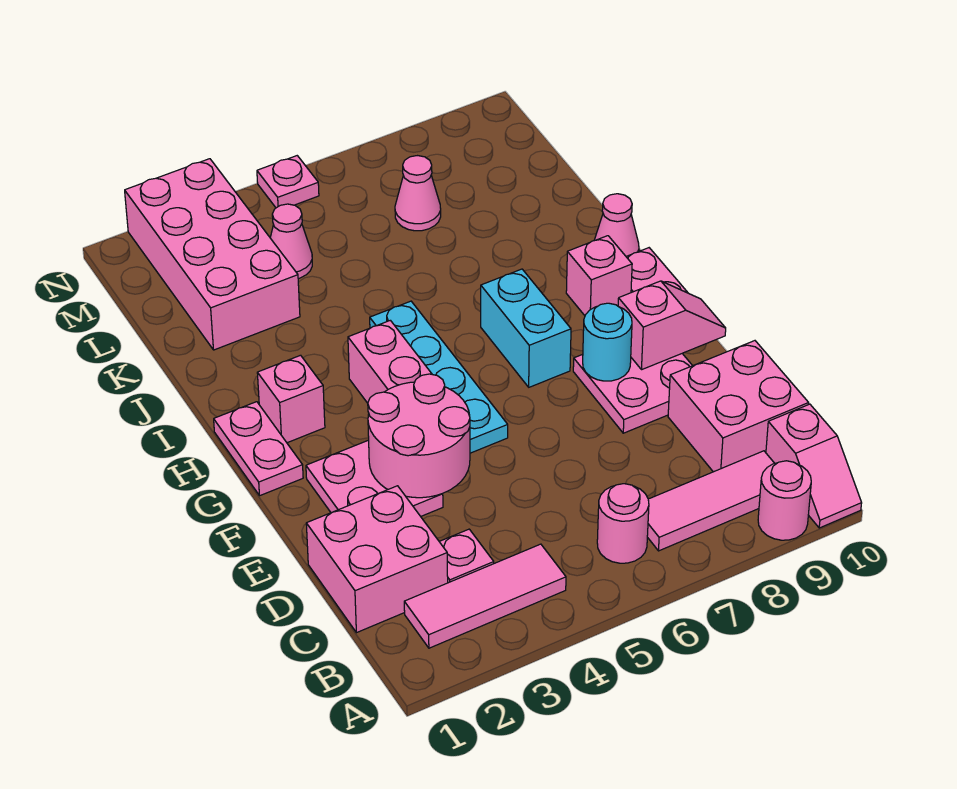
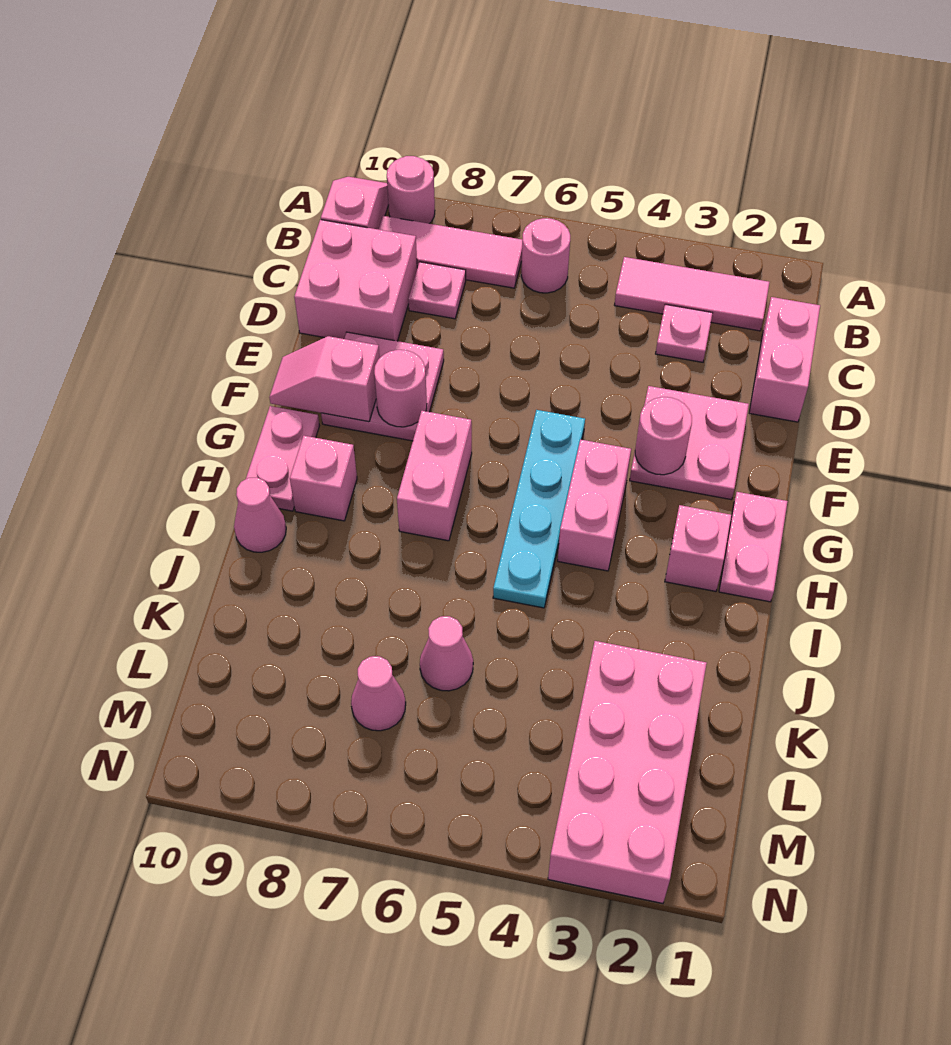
pink 2x2 brick [306,486,448,633] -> pink 1x2 brick [749,297,820,422]
pink 2x2 round brick [368,374,470,498] -> pink 1x1 round brick [635,397,692,475]
cyan 1x1 round brick [583,303,632,381] -> pink 1x1 round brick [374,350,427,427]
cyan 1x2 brick [481,269,571,387] -> pink 1x2 brick [397,411,472,541]
pink 1x1 cone [270,204,312,279] -> pink 1x1 cone moved to [420,616,473,691]
pink 1x1 plate [257,156,319,208] -> pink 1x1 plate moved to [408,262,466,319]

